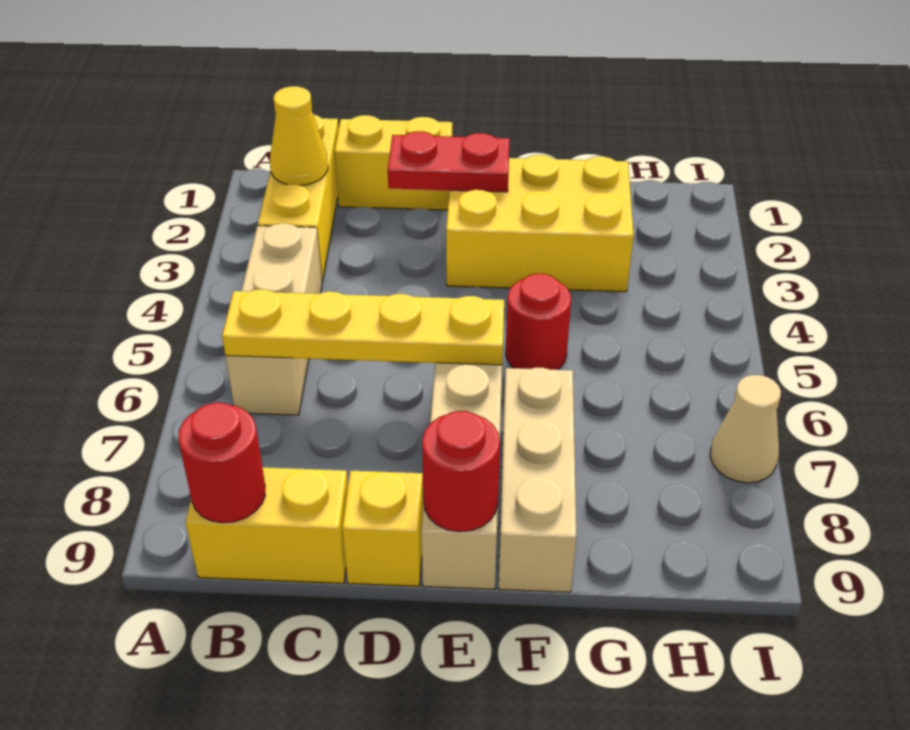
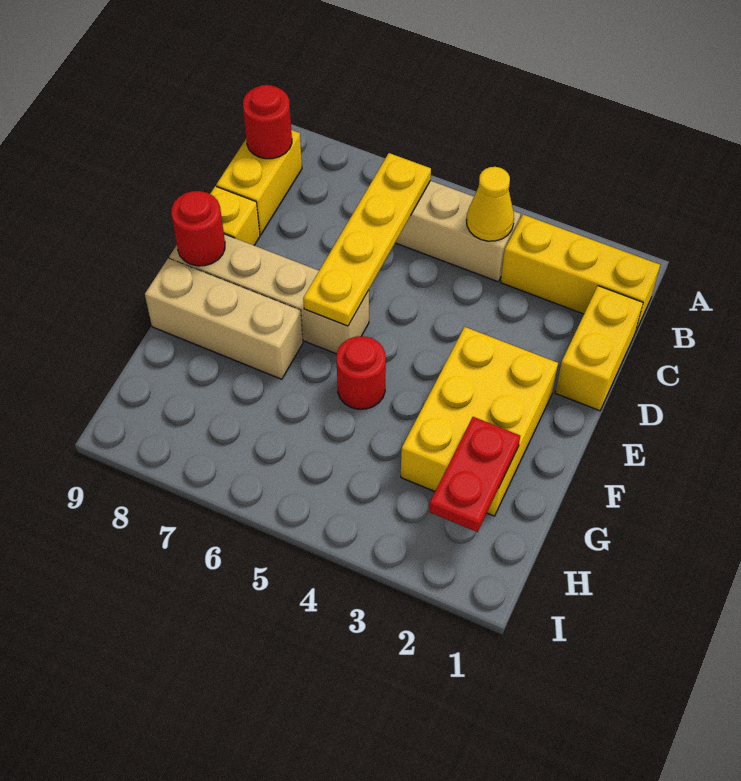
yellow 1x1 cone [270,86,328,185] -> yellow 1x1 cone moved to [467,167,514,241]
red 1x2 plate [388,131,510,192] -> red 1x2 plate moved to [429,417,520,532]
tan 1x1 cone [710,375,781,483] -> none

